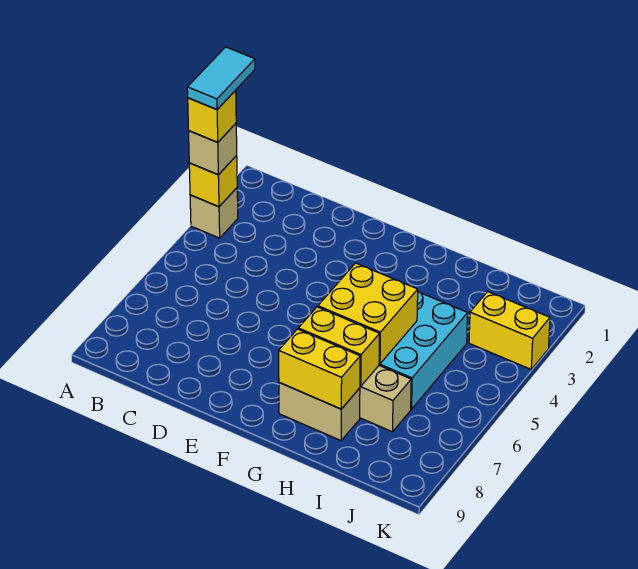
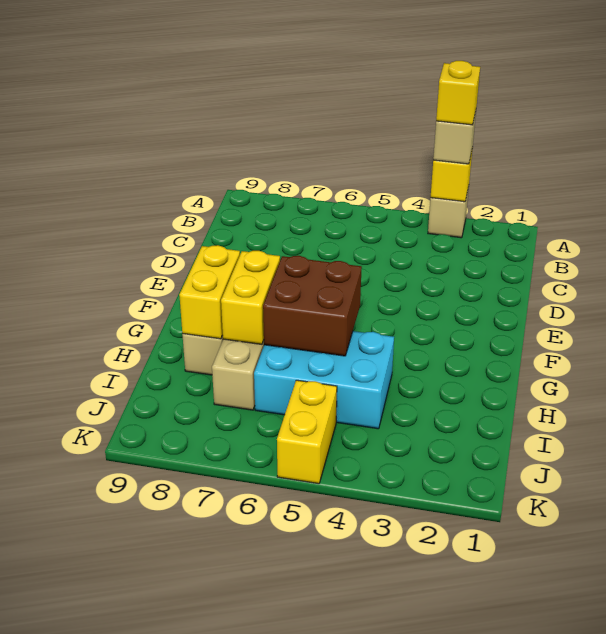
cyan 1x2 tile [187,47,255,110] -> none
yellow 2x2 brick [318,263,418,364] -> brown 2x2 brick [263,256,362,356]
yellow 1x2 brick [469,292,550,369] -> yellow 1x2 brick moved to [277,380,337,484]

